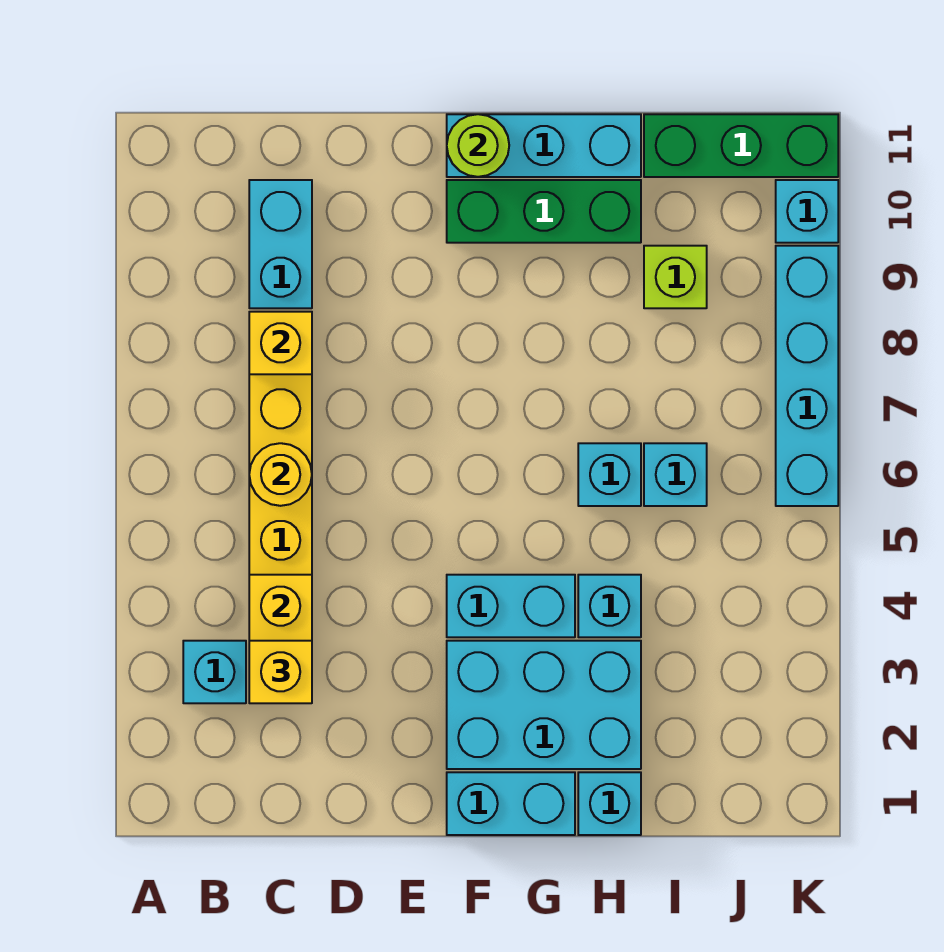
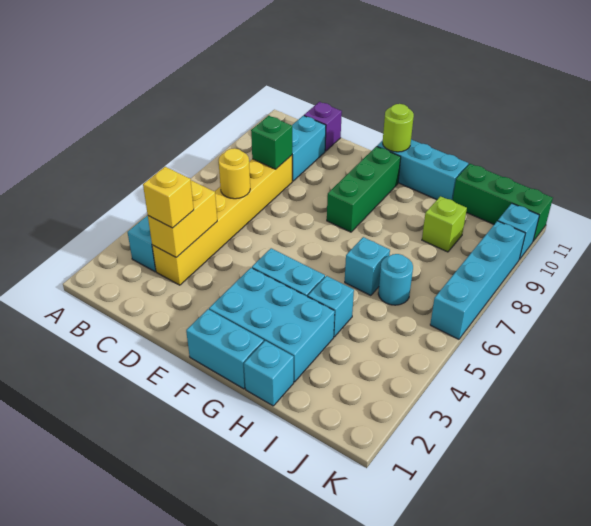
yellow 1x1 brick [249,312,312,374] -> green 1x1 brick [251,116,292,169]
none -> purple 1x1 brick [304,102,342,151]
green 1x3 brick [447,180,641,243] -> green 1x3 brick turned to [327,146,401,232]
cyan 1x1 brick [644,443,707,506] -> cyan 1x1 round brick [378,254,413,305]

